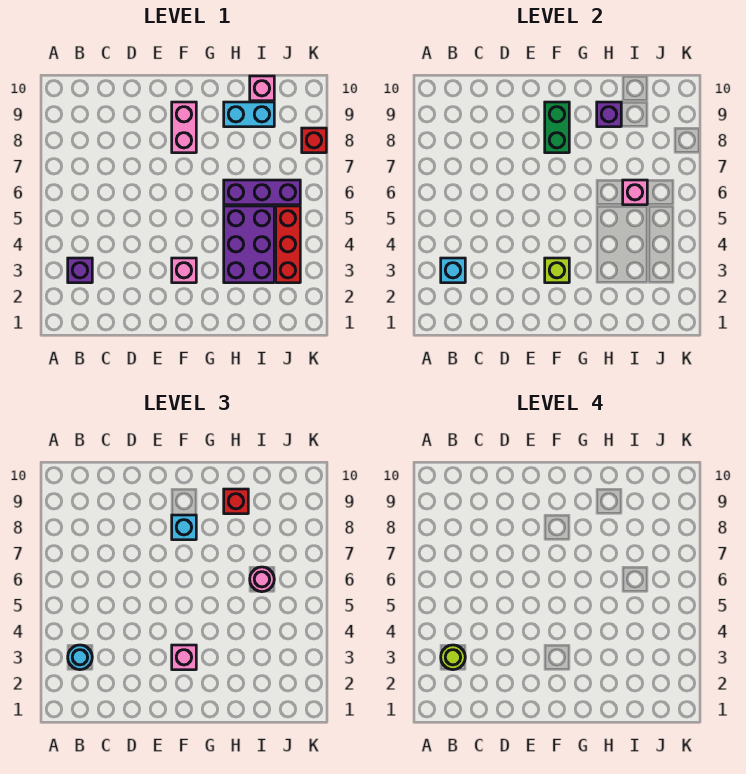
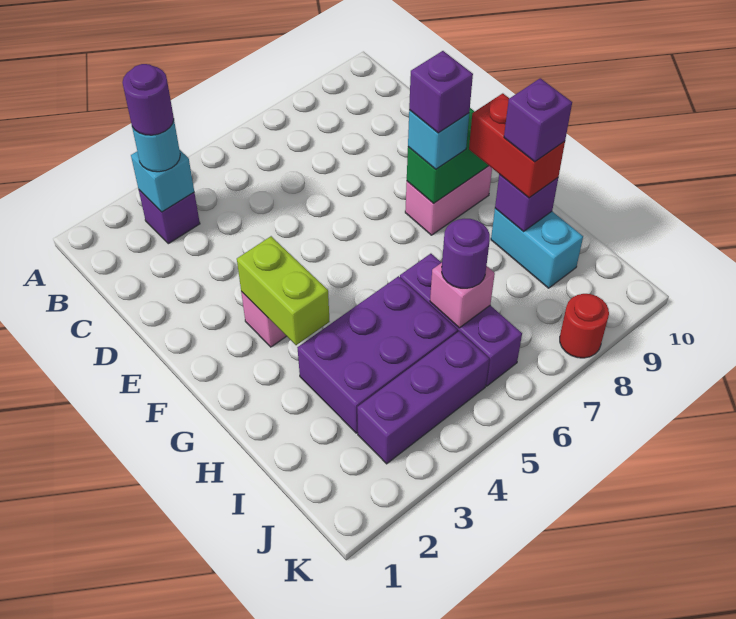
lime 1x1 round brick [441,645,465,670] -> purple 1x1 round brick [122,64,174,135]
lime 1x1 brick [545,258,569,283] -> lime 1x2 brick [237,236,330,345]
pink 1x1 brick [172,645,196,670] -> none
none -> purple 1x1 brick [409,51,473,133]
red 1x1 brick [224,489,248,514] -> red 1x2 brick [469,93,565,198]
none -> purple 1x1 brick [504,78,572,162]
pink 1x1 round brick [250,567,274,592] -> purple 1x1 round brick [442,219,490,288]
pink 1x1 brick [250,76,274,101] -> none
red 1x3 brick [276,206,300,283] -> purple 1x3 brick [357,331,489,464]
red 1x1 brick [302,128,326,153] -> red 1x1 round brick [560,294,609,358]

